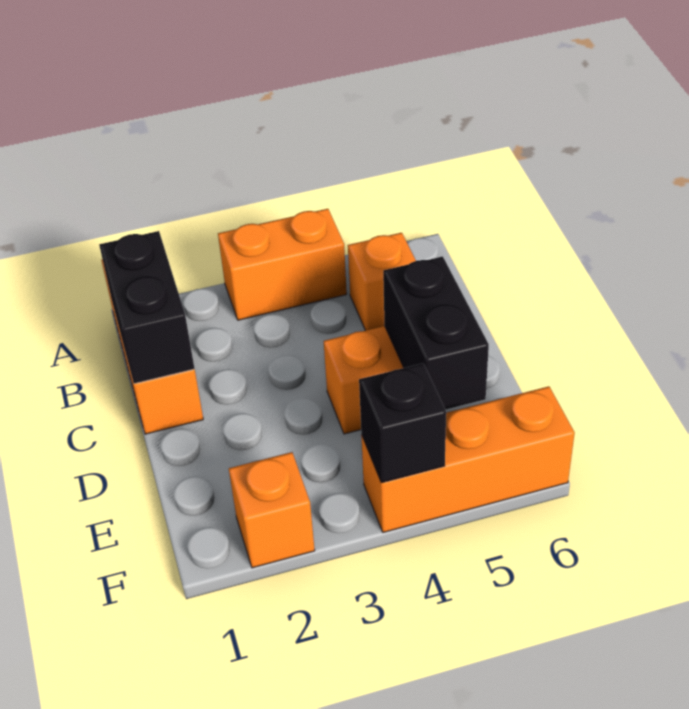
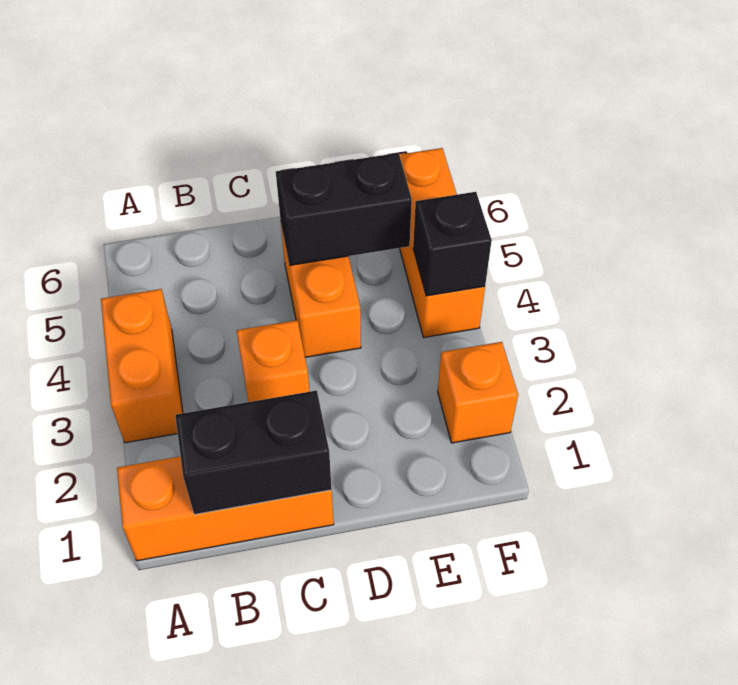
orange 1x1 brick [348,233,416,331] -> orange 1x1 brick moved to [237,320,310,402]

